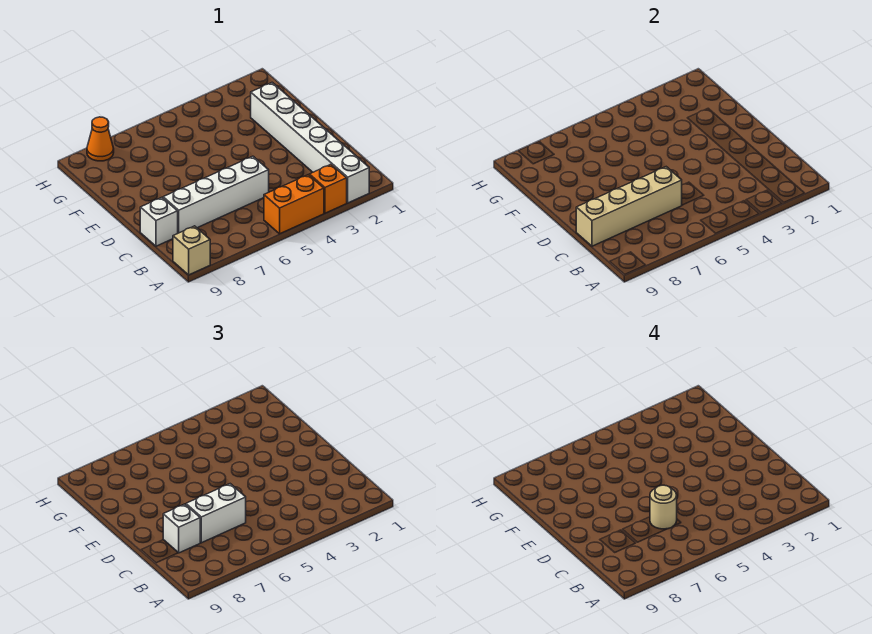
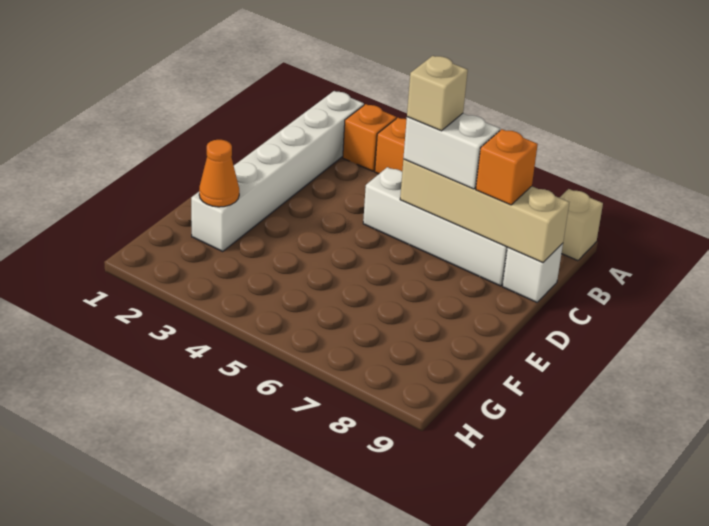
tan 1x1 round brick [650,485,677,529] -> tan 1x1 brick [407,56,468,131]
white 1x1 brick [163,504,200,553] -> orange 1x1 brick [476,129,538,205]
orange 1x1 cone [87,117,114,161] -> orange 1x1 cone moved to [199,140,239,207]

